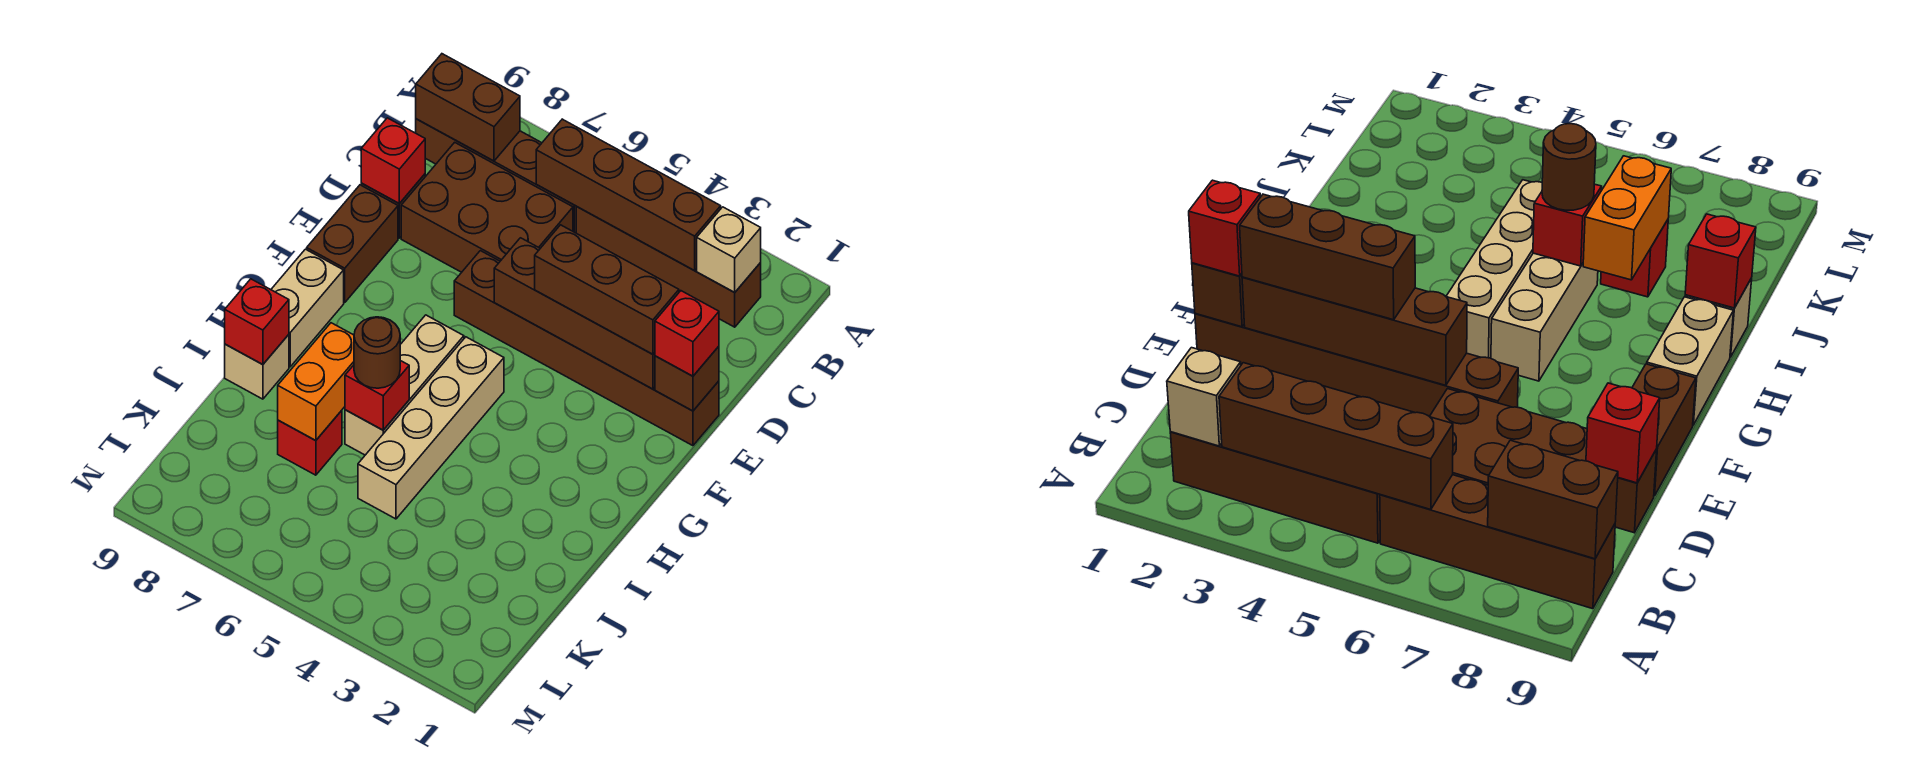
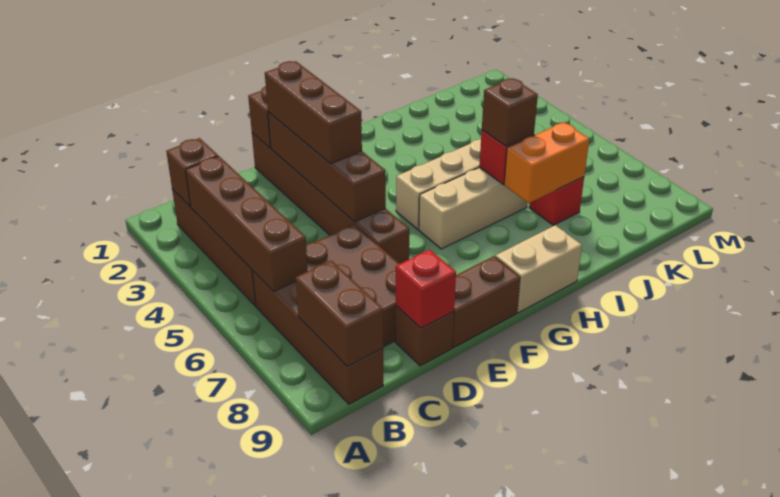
tan 1x1 brick [697,207,761,292] -> brown 1x1 brick [166,138,218,206]
red 1x1 brick [655,291,719,376] -> none
brown 1x1 round brick [354,317,400,388] -> brown 1x1 brick [482,78,538,146]
tan 1x1 brick [225,335,289,399] -> none
red 1x1 brick [225,279,289,365] -> none

